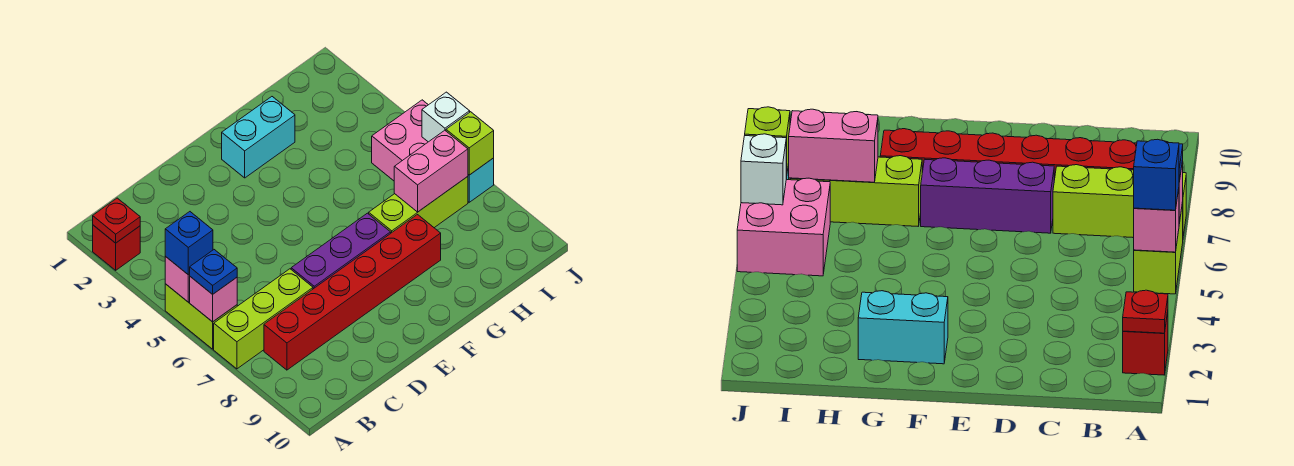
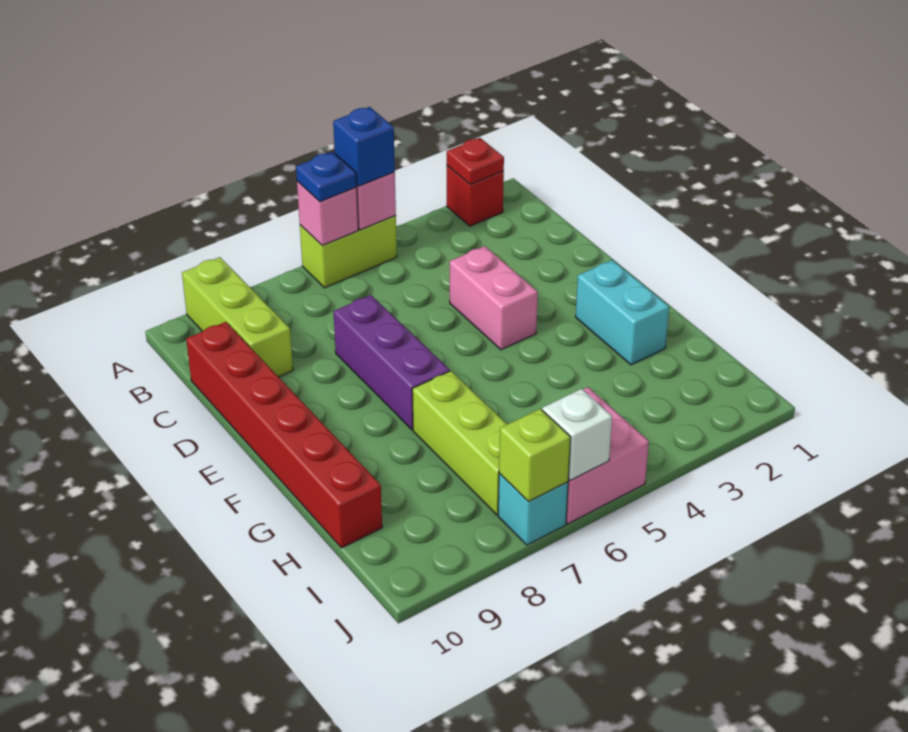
lime 1x3 brick [214,269,313,369] -> lime 1x3 brick moved to [182,257,293,377]
red 1x6 brick [264,215,441,370] -> red 1x6 brick moved to [186,322,382,548]
pink 1x2 brick [394,130,468,212] -> pink 1x2 brick moved to [449,246,538,350]

